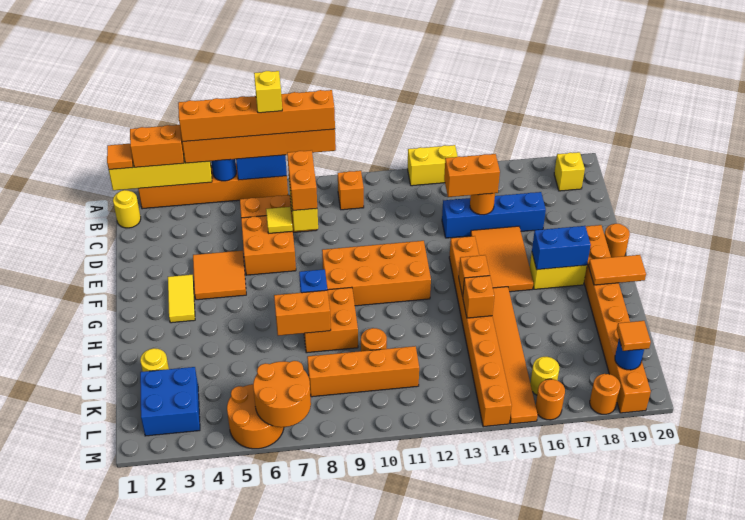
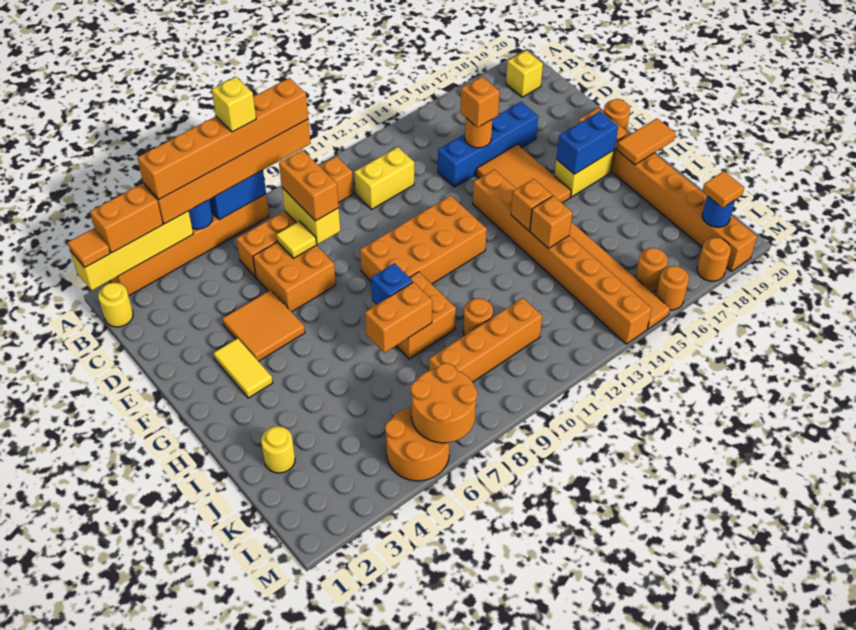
yellow 1x2 brick [408,145,458,186] -> yellow 1x2 brick moved to [354,147,414,209]
orange 1x2 brick [444,154,500,197] -> orange 1x1 brick [460,77,500,127]
blue 2x2 brick [140,367,200,436] -> none
yellow 1x1 round brick [530,357,559,395] -> orange 1x1 round brick [635,248,668,292]

